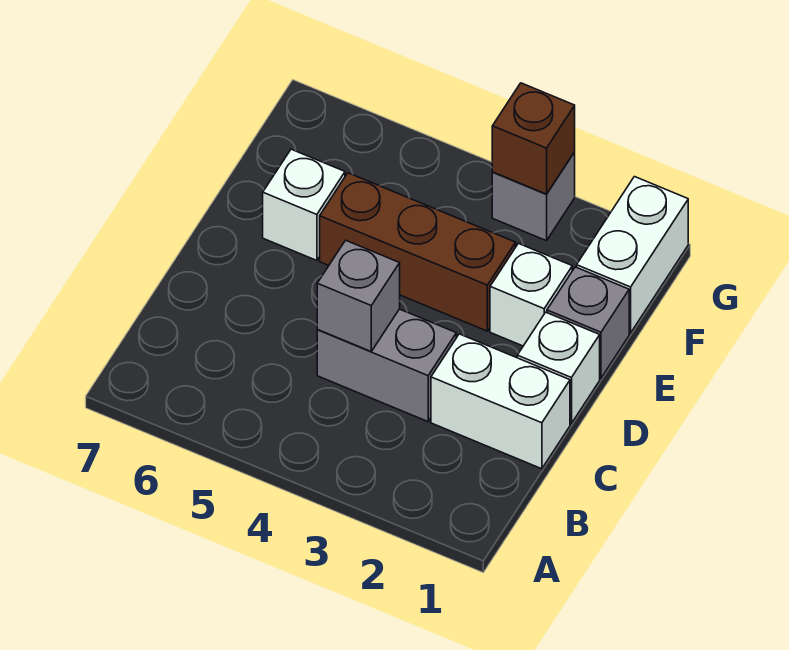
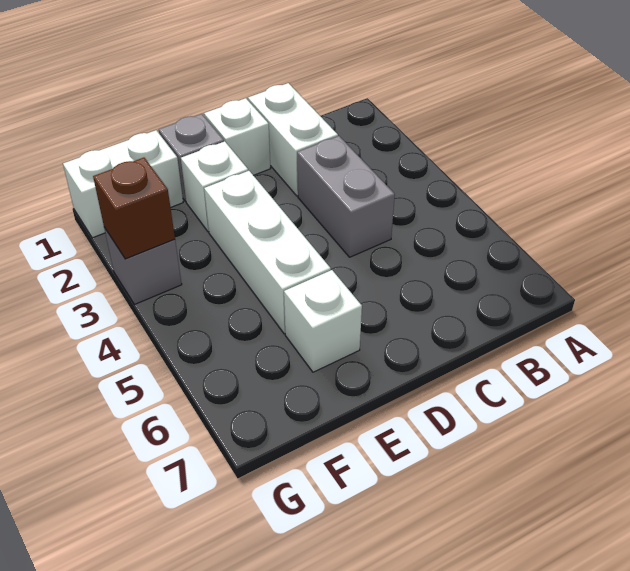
grey 1x1 brick [317,240,400,351] -> none
brown 1x3 brick [320,173,516,331] -> white 1x3 brick [204,171,331,334]

